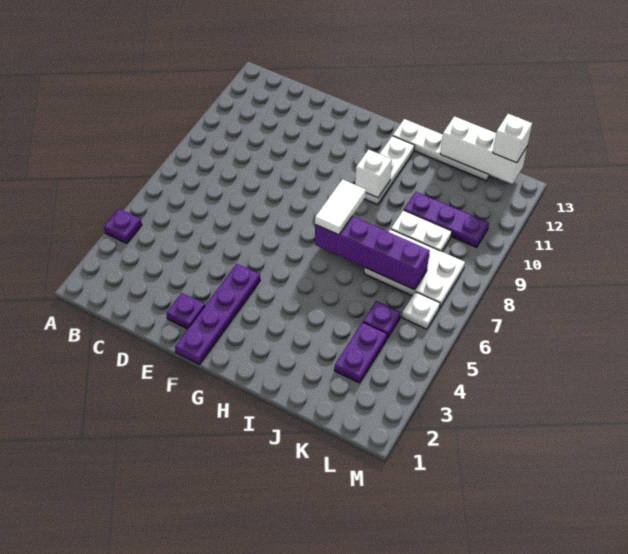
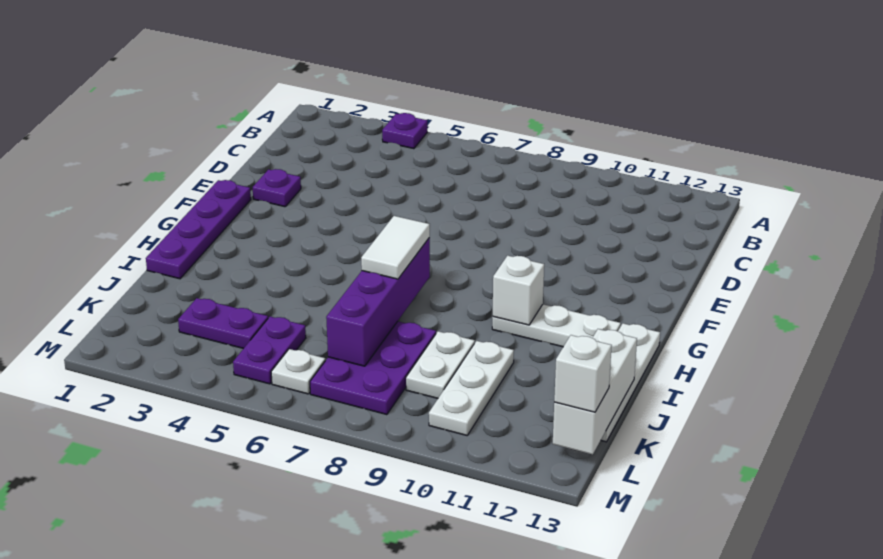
purple 1x4 plate [175,264,260,364] -> purple 1x4 plate turned to [146,180,251,279]
white 1x2 tile [315,179,366,235] -> white 1x2 tile turned to [361,216,430,279]
white 2x3 plate [364,229,465,308] -> purple 2x3 plate [310,321,436,415]
purple 1x3 plate [404,192,489,247] -> white 1x3 plate [429,341,514,435]
purple 1x1 plate [363,301,401,338] -> purple 1x2 plate [233,316,306,384]

